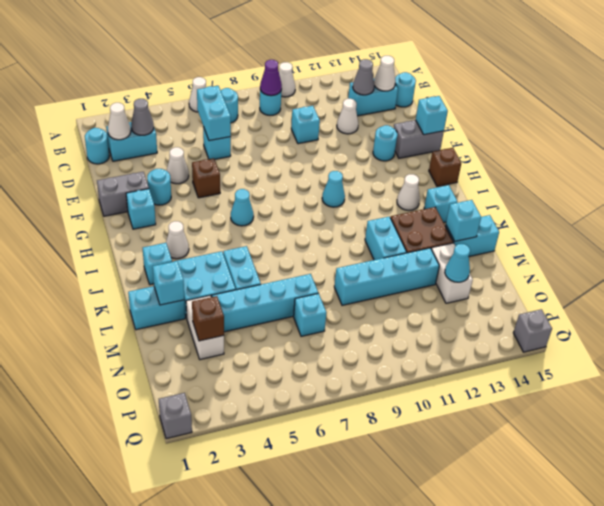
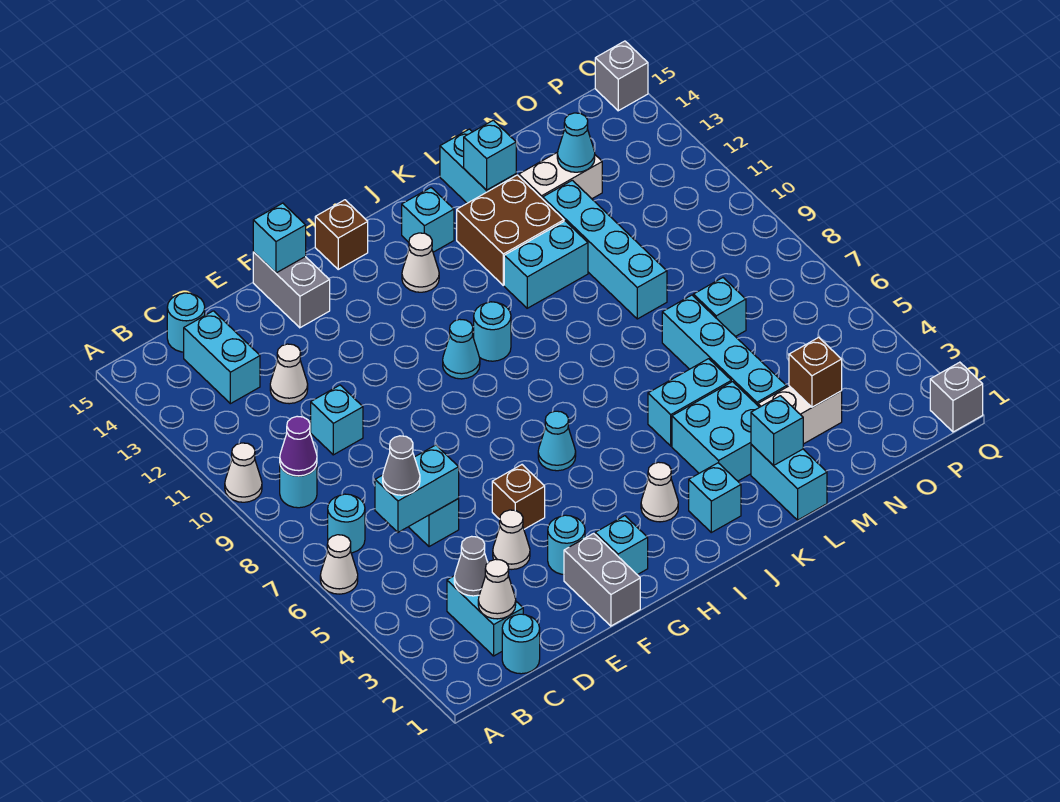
grey 1x1 cone [353,59,374,95] -> grey 1x1 cone moved to [383,436,420,495]
white 1x1 cone [374,56,395,91] -> none
cyan 1x1 round brick [373,125,397,161] -> cyan 1x1 round brick moved to [474,302,511,361]

